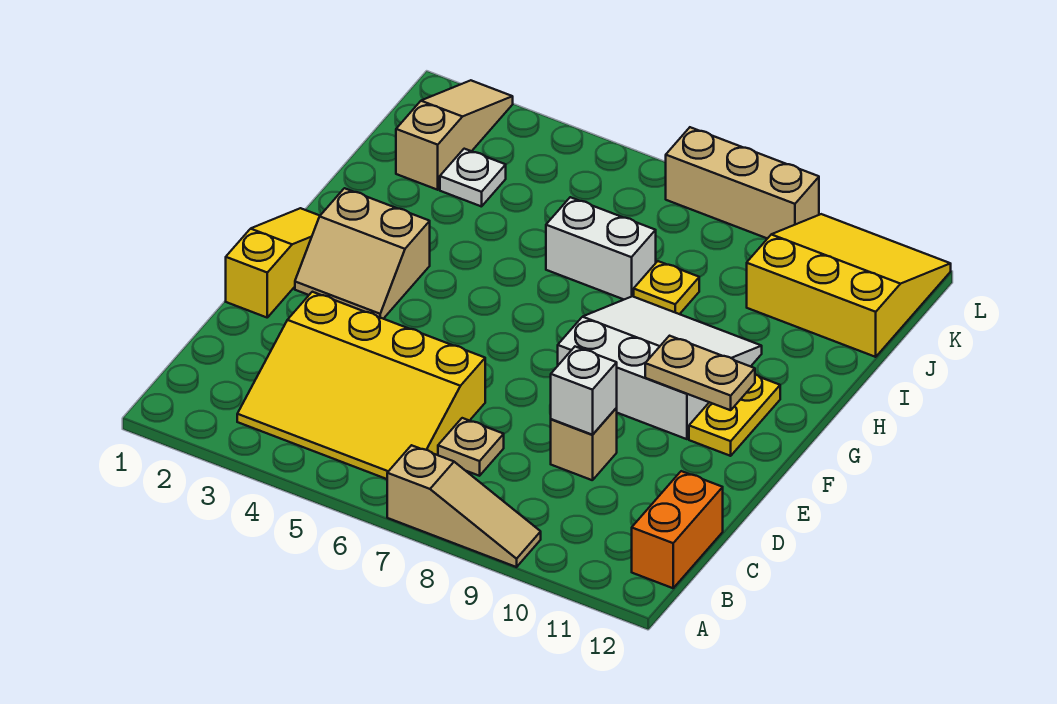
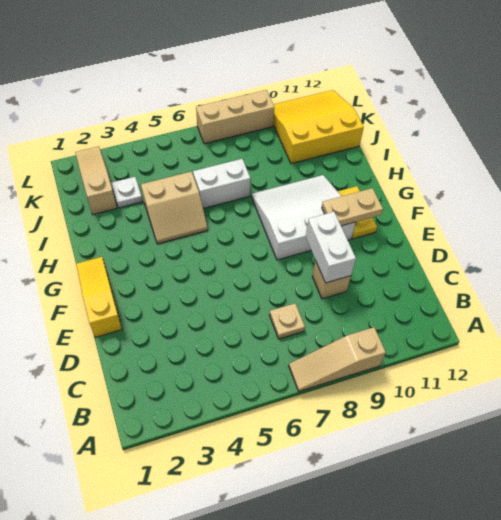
tan 1x3 slope [387,445,541,567] -> tan 1x3 slope turned to [289,327,386,391]
yellow 3x4 slope [237,292,485,479] -> none
orange 1x2 brick [632,471,723,588] -> none
white 1x1 brick [551,347,617,435] -> white 1x2 brick [306,212,356,283]
tan 2x2 slope [295,188,430,319] -> tan 2x2 slope moved to [141,172,208,244]
yellow 1x1 plate [634,261,699,314] -> none

